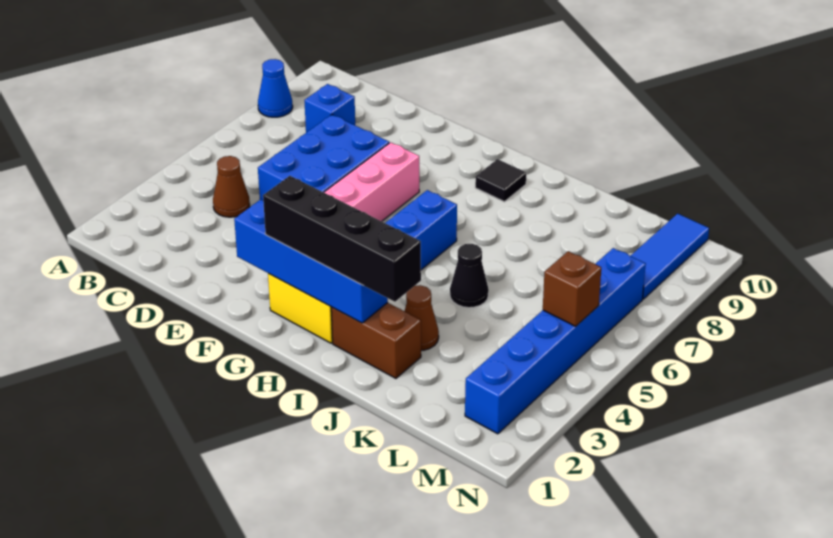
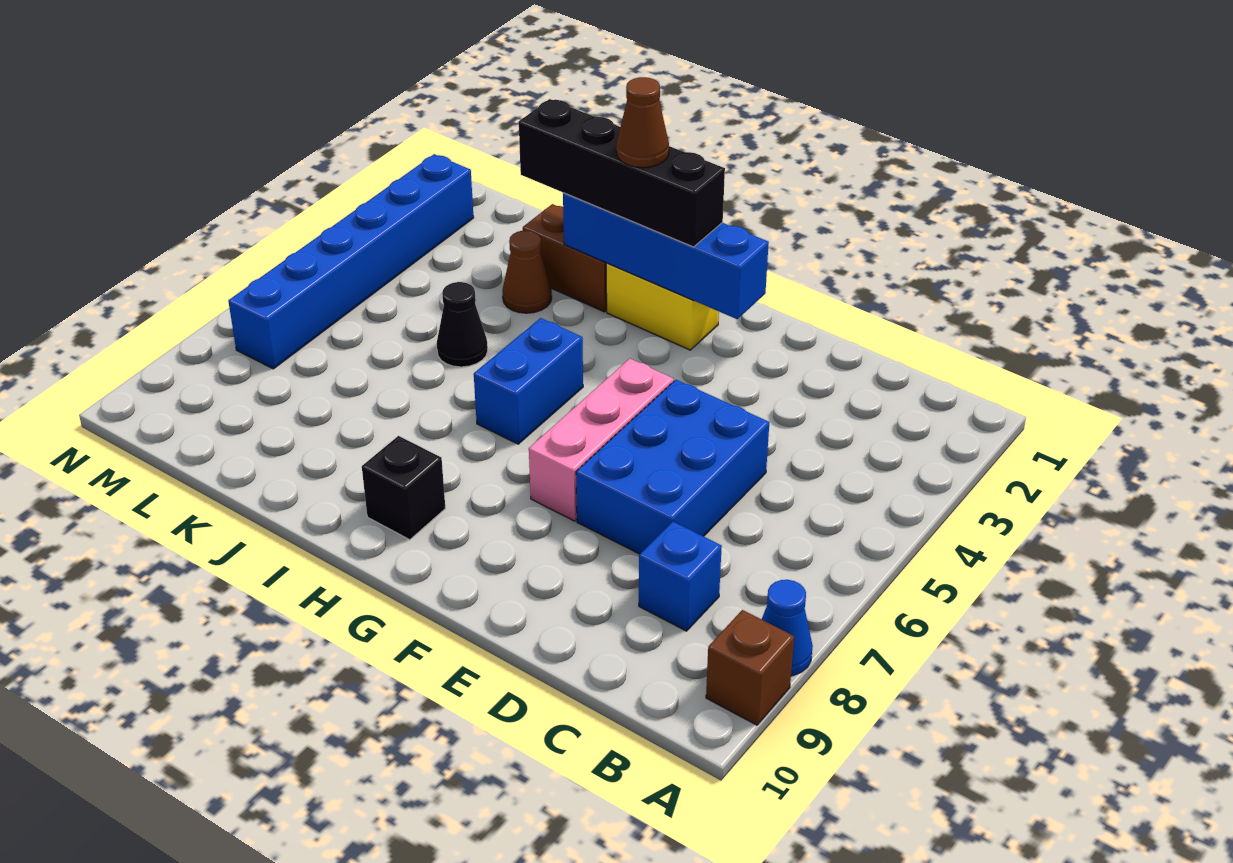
brown 1x1 cone [213,156,250,217] -> brown 1x1 cone moved to [616,77,669,168]
black 1x1 tile [475,159,526,202] -> black 1x1 brick [362,436,445,540]
brown 1x1 brick [543,251,601,326] -> brown 1x1 brick moved to [706,610,794,725]
blue 1x3 tile [631,214,709,299] -> none

